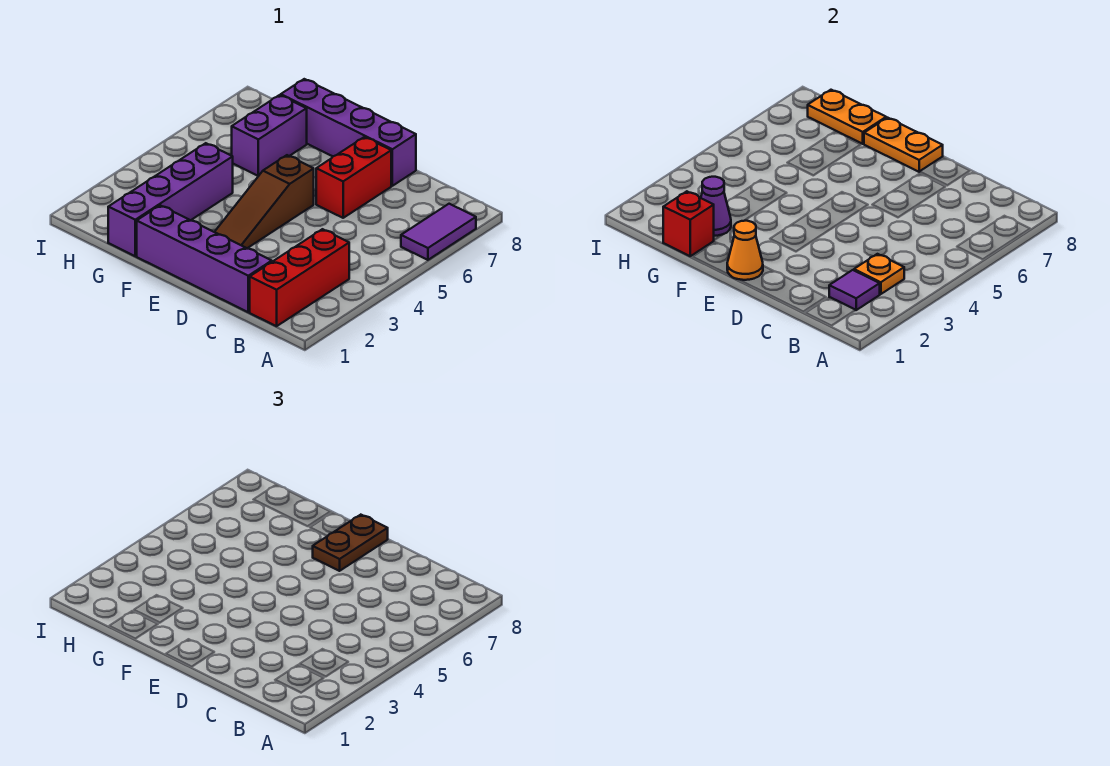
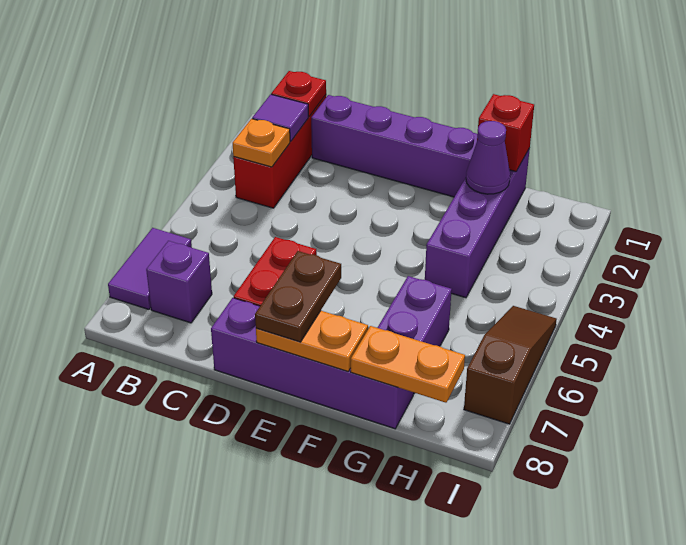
none -> red 1x1 plate [271,71,326,116]
none -> purple 1x1 brick [146,241,212,323]
orange 1x1 cone [727,221,763,280] -> none
brown 1x3 slope [215,155,314,248] -> brown 1x3 slope moved to [464,306,557,424]

